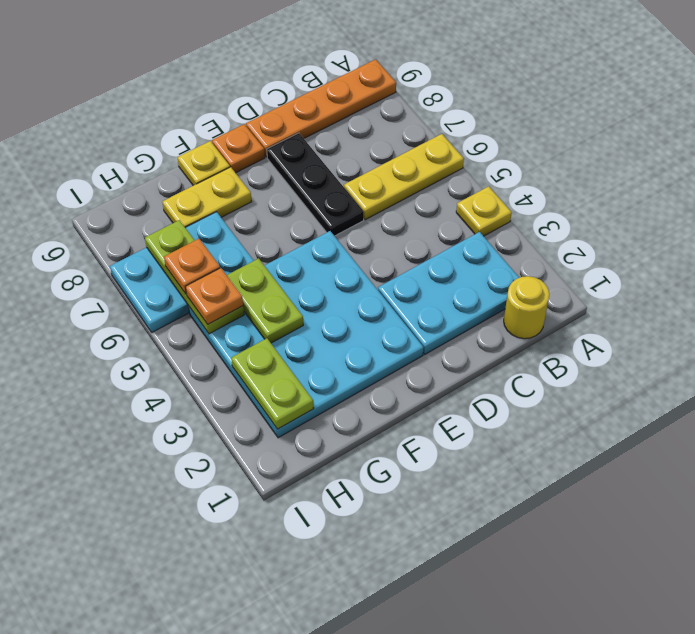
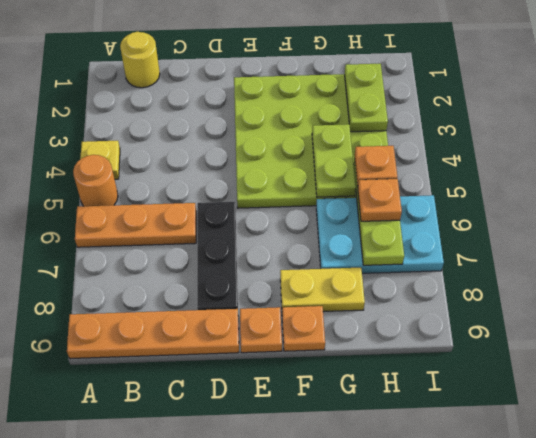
none -> orange 1x1 round brick [73,155,118,206]
yellow 1x3 plate [344,134,464,220] -> orange 1x3 plate [75,203,196,247]
cyan 2x3 plate [378,232,519,354] -> none
cyan 4x4 plate [188,231,424,438] -> lime 4x4 plate [234,74,388,208]
yellow 1x1 plate [178,141,230,186] -> orange 1x1 plate [282,306,325,351]

